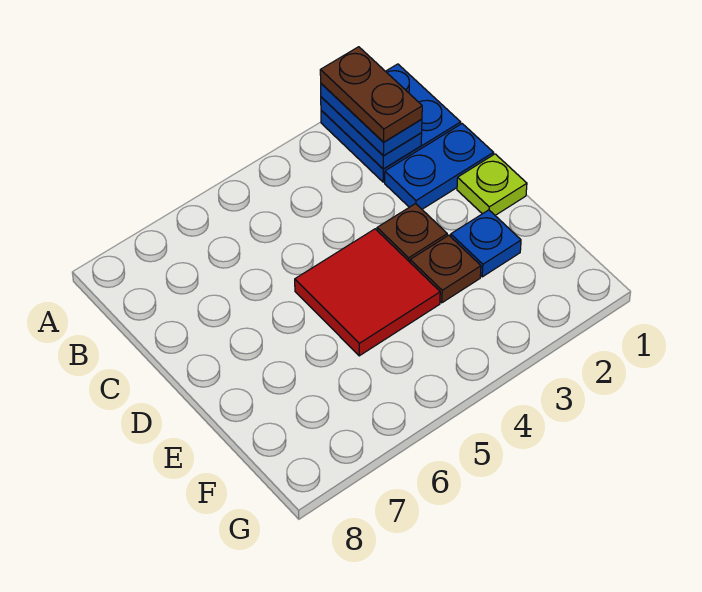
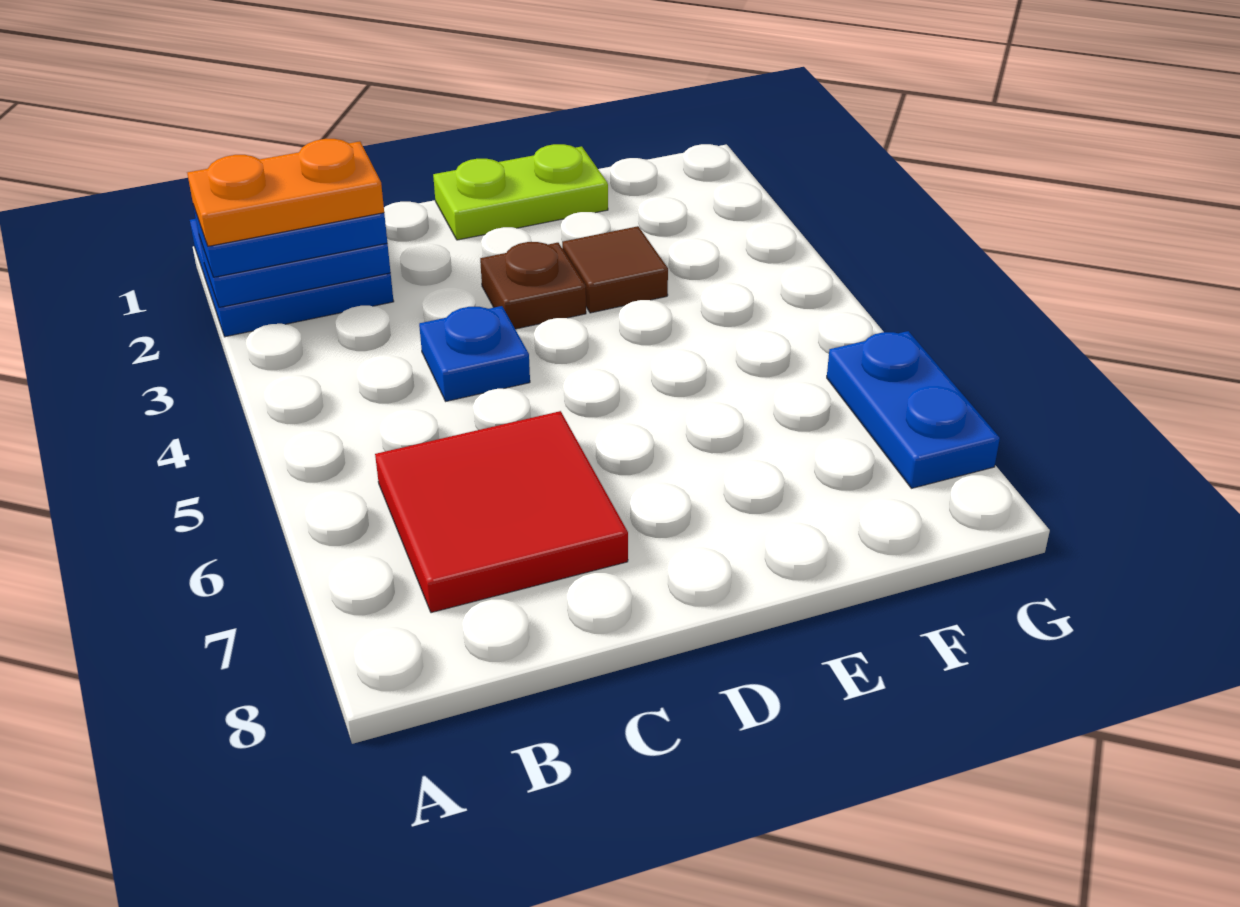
brown 1x2 plate [320,47,422,142] -> orange 1x2 plate [187,139,384,246]
blue 1x2 plate [385,124,493,209] -> blue 1x2 plate moved to [827,331,1000,488]
lime 1x1 plate [457,154,527,215] -> lime 1x2 plate [433,144,608,240]
red 2x2 tile [295,229,440,356] -> red 2x2 tile moved to [375,411,628,613]
blue 1x1 plate [451,210,521,277] -> blue 1x1 plate moved to [419,306,530,401]
brown 1x1 plate [410,235,481,303] -> brown 1x1 tile [562,226,668,313]

